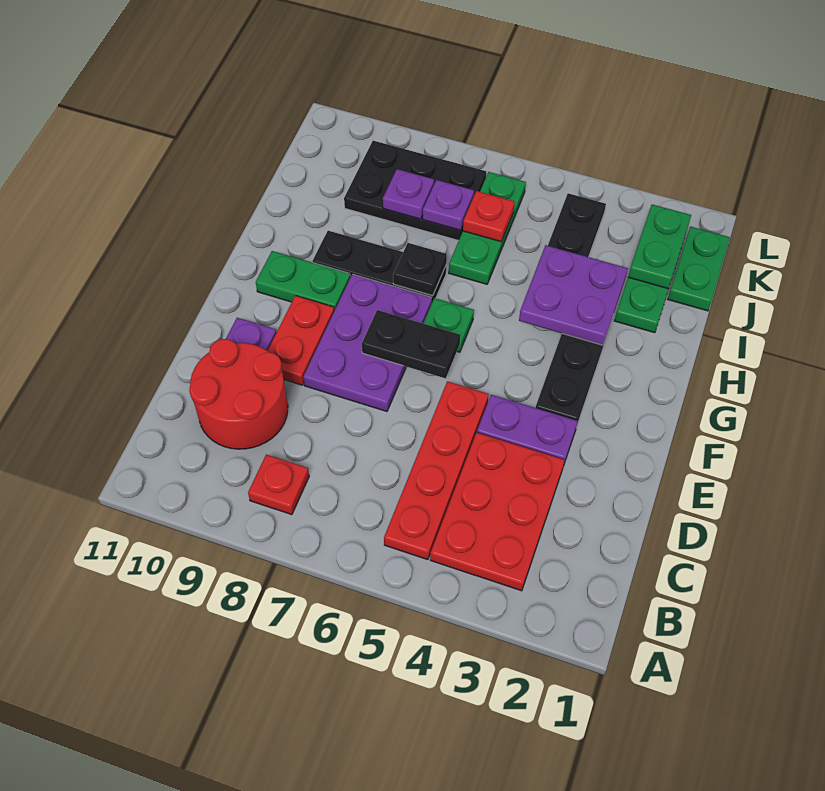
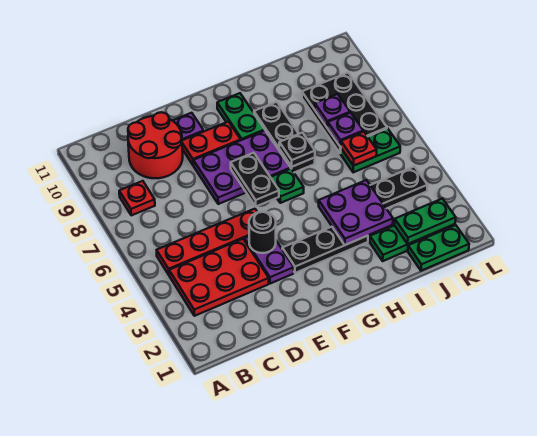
none -> black 1x1 round brick [249,212,276,253]
green 1x3 plate [449,172,526,284] -> green 1x2 plate [341,128,400,172]

